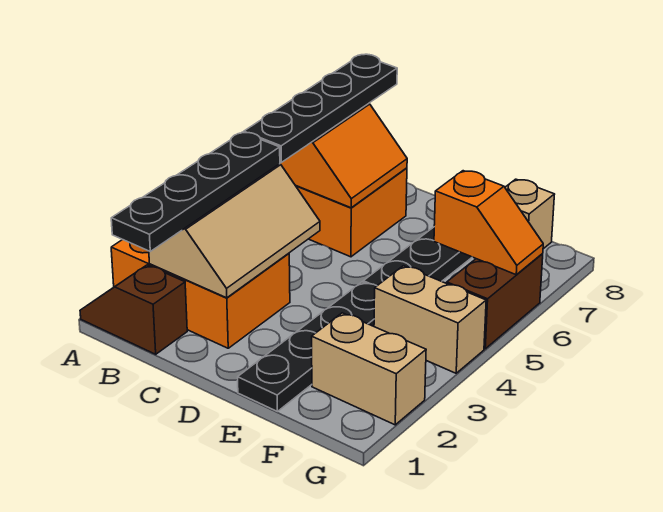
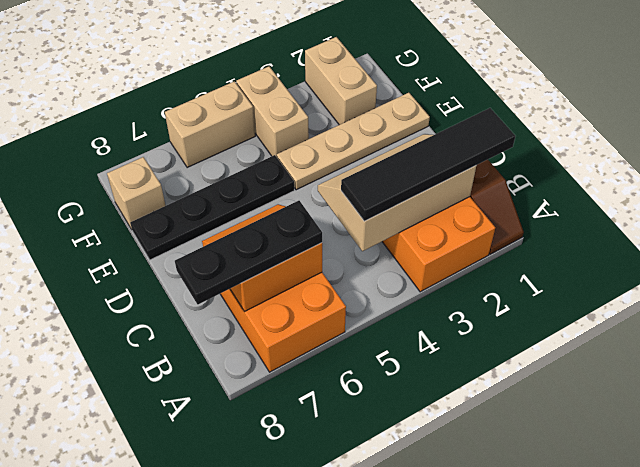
black 1x4 plate [111,132,280,251] -> black 1x4 tile [341,108,515,221]
black 1x4 plate [244,54,397,162] -> black 1x3 plate [175,201,322,304]
black 1x4 plate [238,282,376,411] -> tan 1x4 plate [277,93,430,190]
orange 1x2 slope [434,171,543,275] -> none
brown 1x2 brick [447,254,543,349] -> tan 1x2 brick [165,81,255,168]

